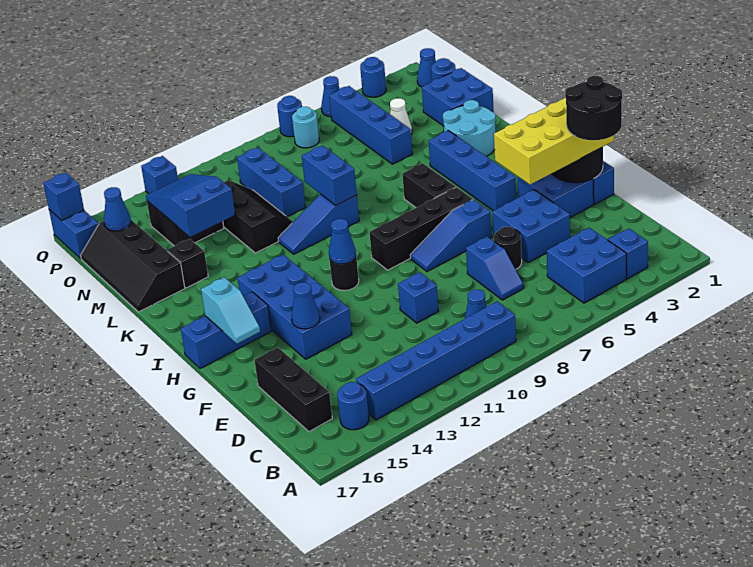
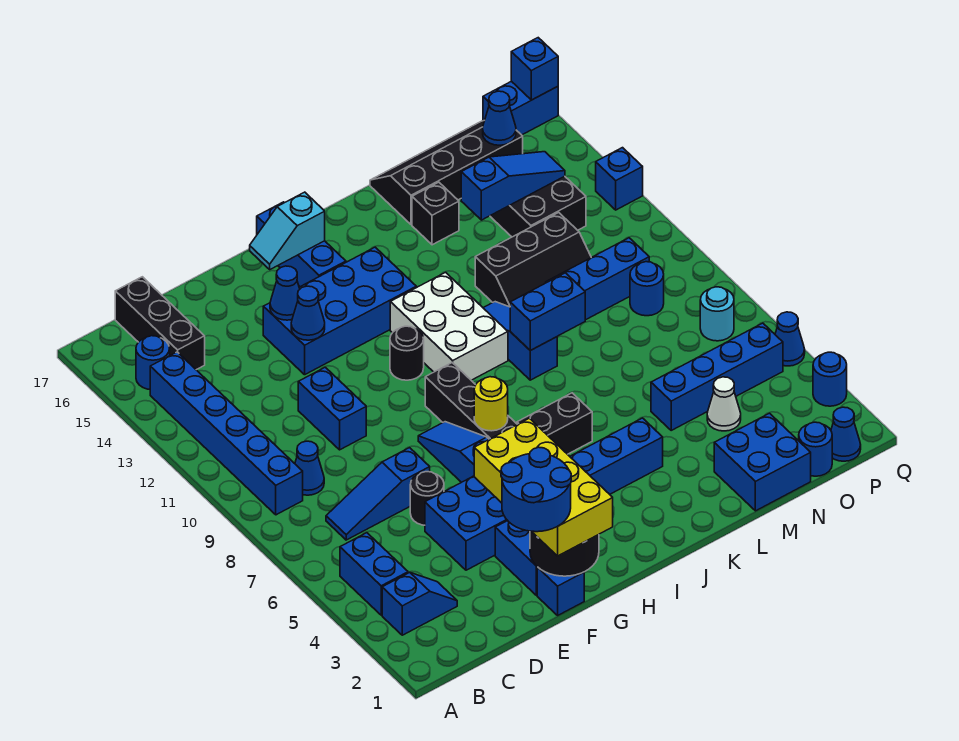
blue 2x2 brick [547,228,626,303] -> blue 1x2 brick [340,533,408,615]
black 1x3 brick [255,347,332,431] -> black 1x3 brick turned to [115,277,205,370]
blue 1x2 slope [466,237,524,300] -> blue 1x3 slope [326,448,430,540]
black 2x2 round brick [565,76,622,140] -> blue 2x2 round brick [501,447,571,532]
blue 1x1 brick [398,272,438,323] -> blue 1x2 brick [298,367,366,450]
none -> yellow 1x1 round brick [474,377,508,431]
blue 1x1 cone [329,219,356,264] -> blue 1x1 cone moved to [291,286,325,340]
none -> white 2x3 brick [390,272,508,380]
cyan 2x2 round brick [443,100,496,156] -> none
blue 2x3 slope [146,174,235,237] -> blue 1x3 slope [461,152,565,220]
blue 1x1 round brick [277,96,302,137] -> blue 1x1 round brick moved to [630,262,664,316]

